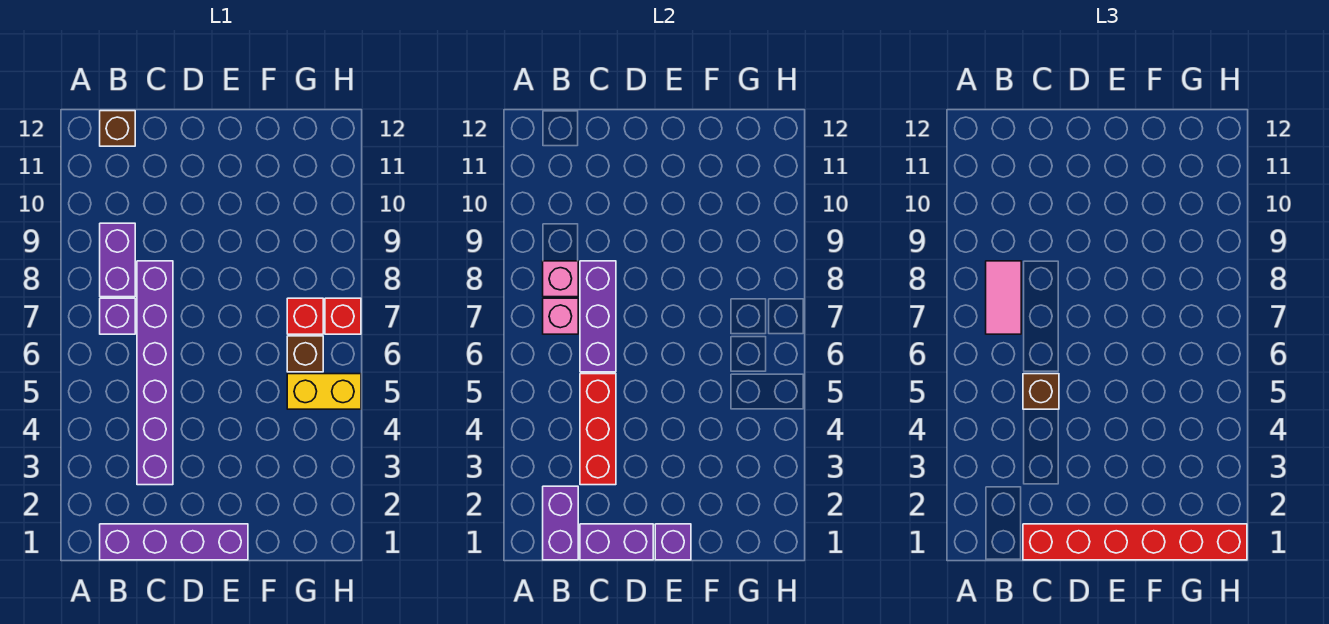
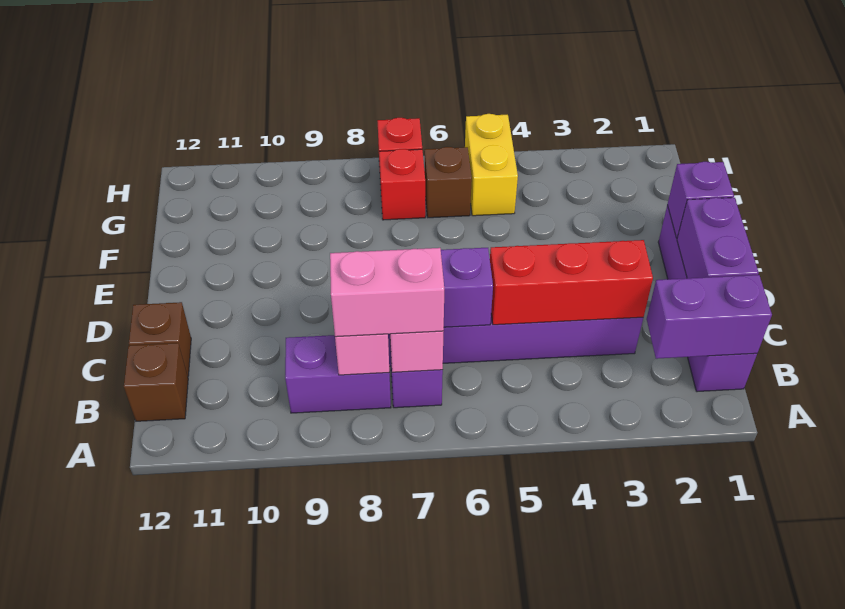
pink 1x2 tile [986,261,1021,334] -> pink 1x2 brick [330,248,444,337]
red 1x6 brick [1023,524,1247,560] -> none
brown 1x1 brick [1023,374,1059,409] -> brown 1x1 brick moved to [129,302,191,376]

